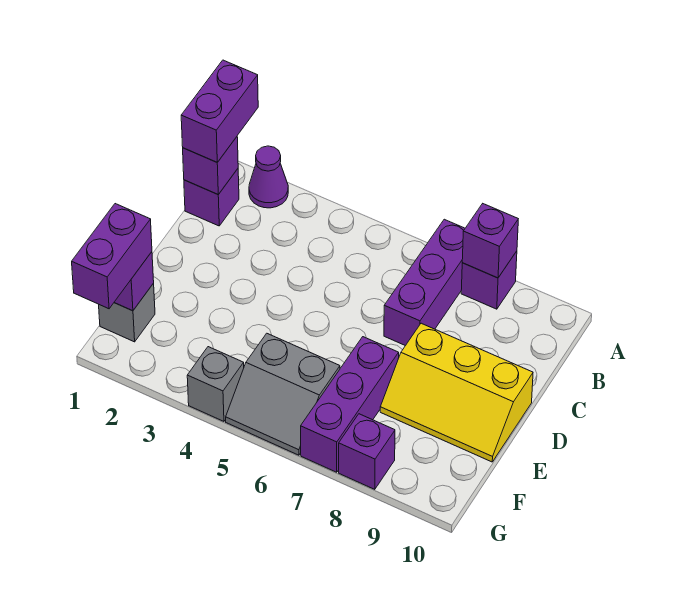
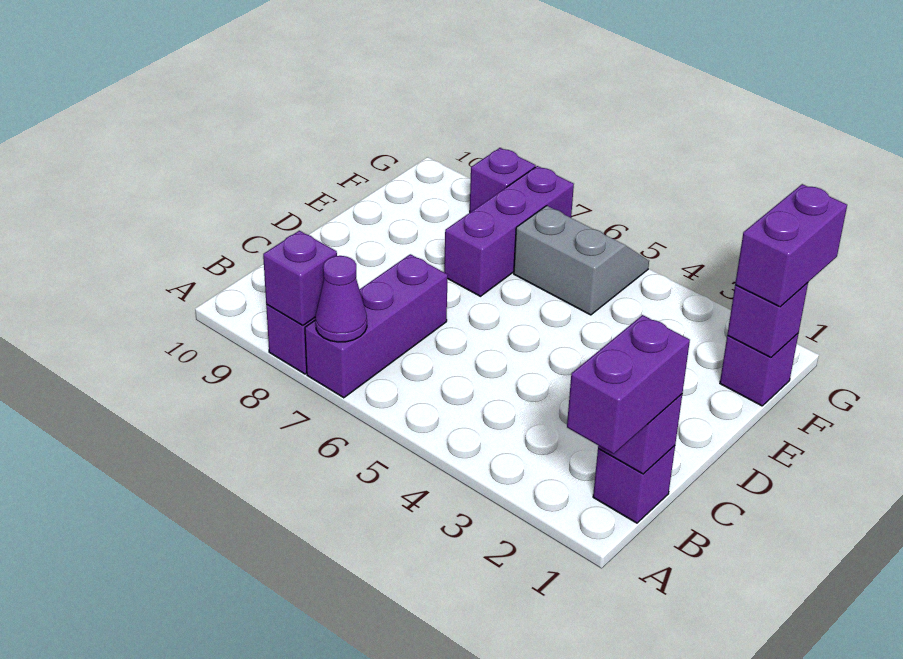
purple 1x1 cone [249,146,288,208] -> purple 1x1 cone moved to [315,256,367,342]
yellow 2x3 slope [380,323,533,462] -> none
grey 1x1 brick [99,283,155,342] -> purple 1x1 brick [720,333,799,406]
grey 1x1 brick [187,347,244,421] -> none

